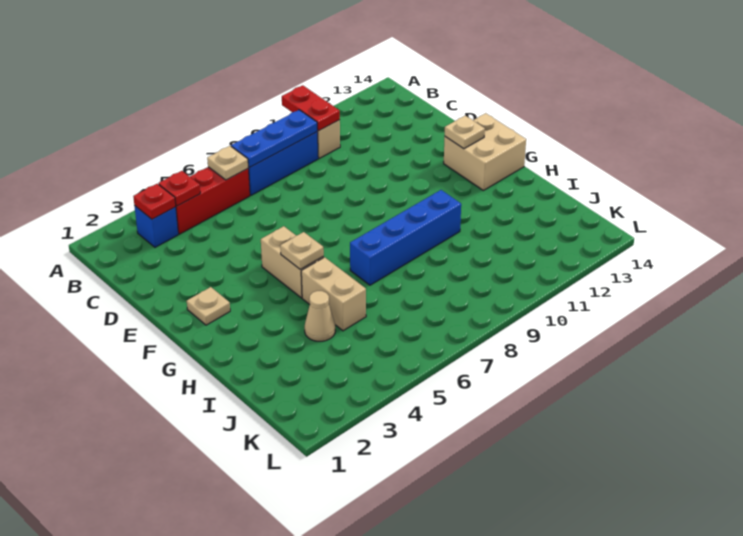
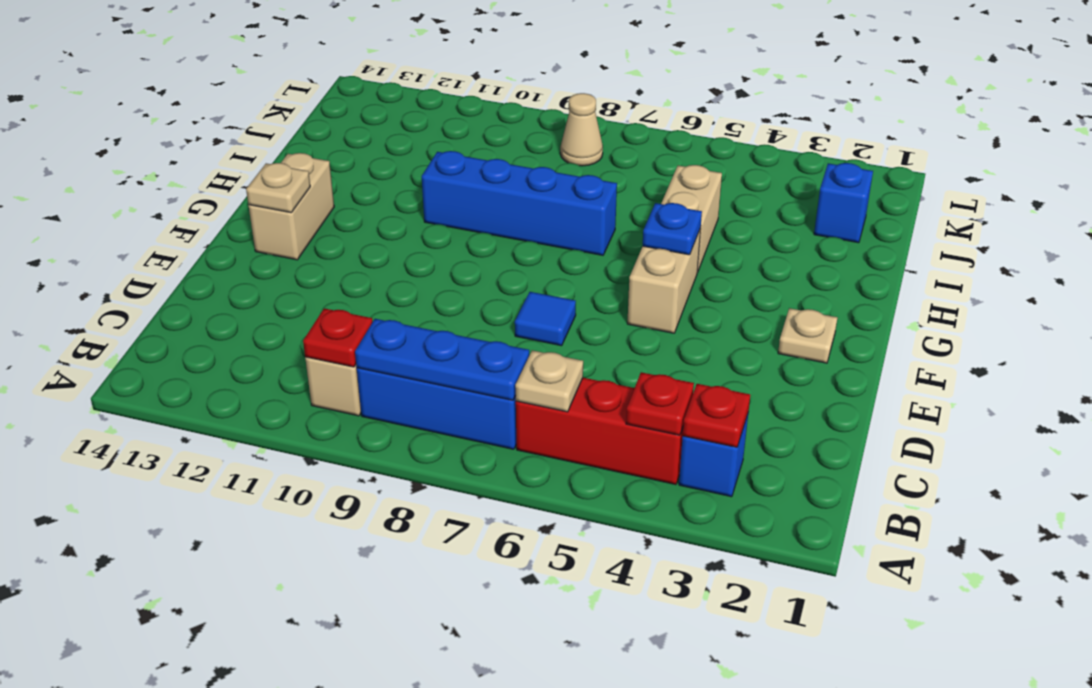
red 1x2 plate [282,85,340,131] -> red 1x1 plate [303,308,373,367]
none -> blue 1x1 tile [515,292,576,346]
tan 2x2 brick [444,113,526,190] -> tan 1x2 brick [248,153,334,260]
tan 1x1 plate [280,232,324,269] -> blue 1x1 plate [643,203,702,255]
tan 1x1 cone [305,291,335,341] -> tan 1x1 cone moved to [560,93,603,166]
none -> blue 1x1 brick [814,163,873,243]

